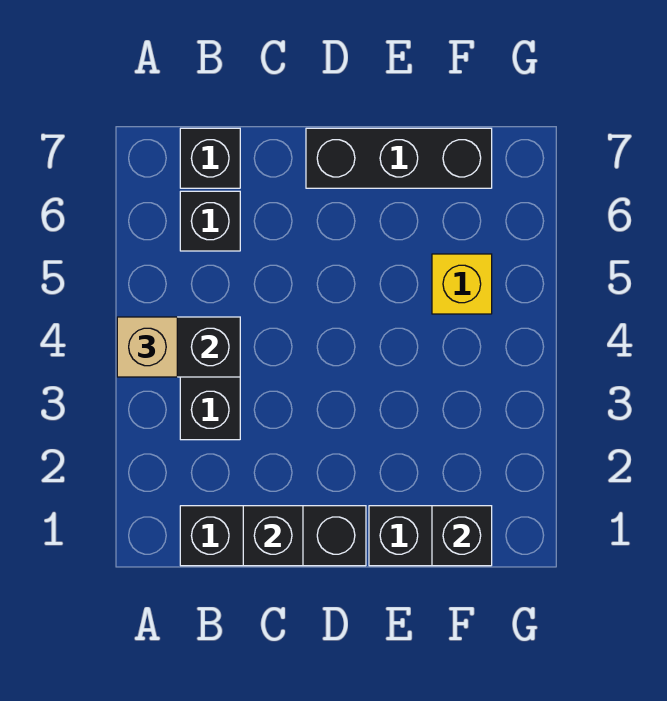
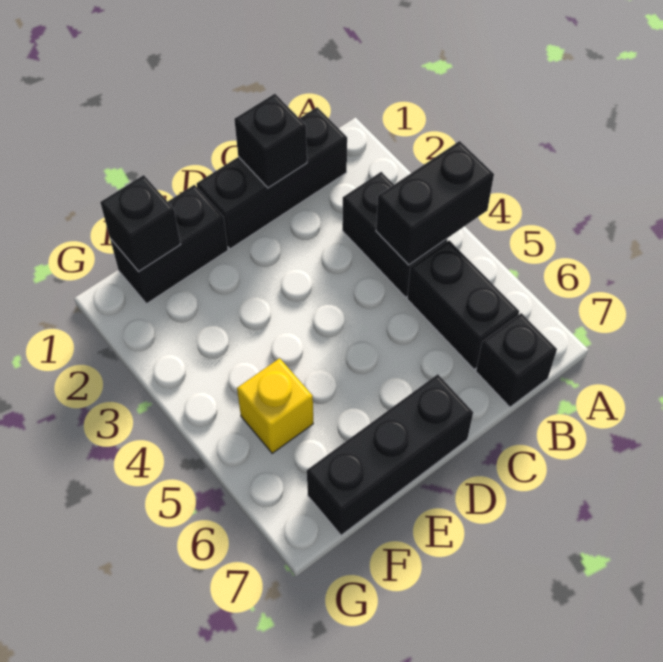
tan 1x1 brick [117,317,177,377] -> none
black 1x1 brick [180,191,240,251] -> black 1x2 brick [407,240,519,369]

